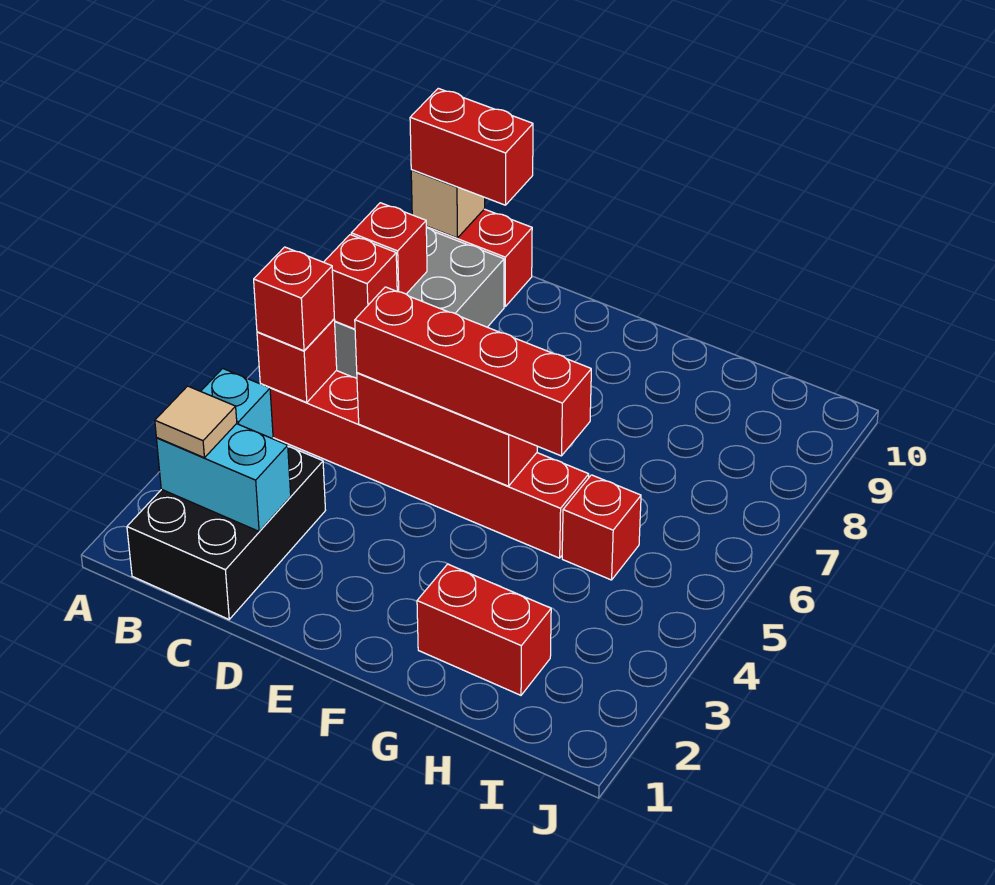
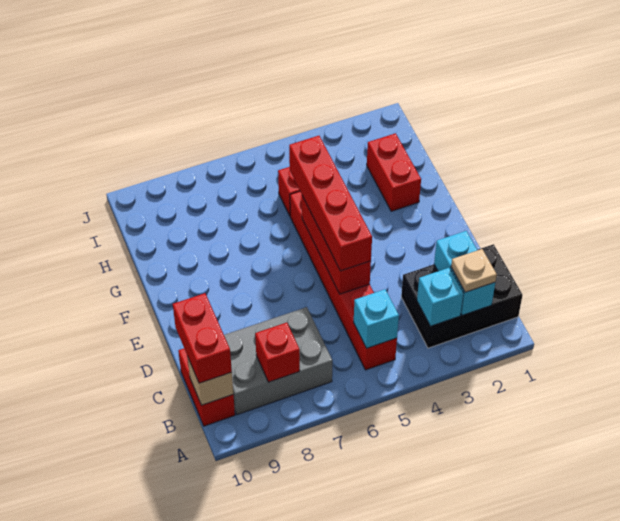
tan 1x1 tile [155,386,237,458] -> tan 1x1 plate [451,249,497,292]
red 1x1 brick [257,319,337,402] -> cyan 1x1 brick [354,289,399,348]
red 1x1 brick [254,247,334,351] -> none
red 1x1 brick [324,235,397,329] -> none

